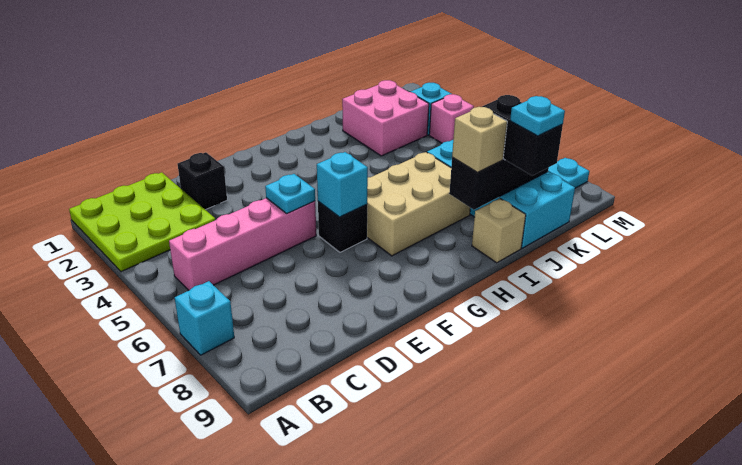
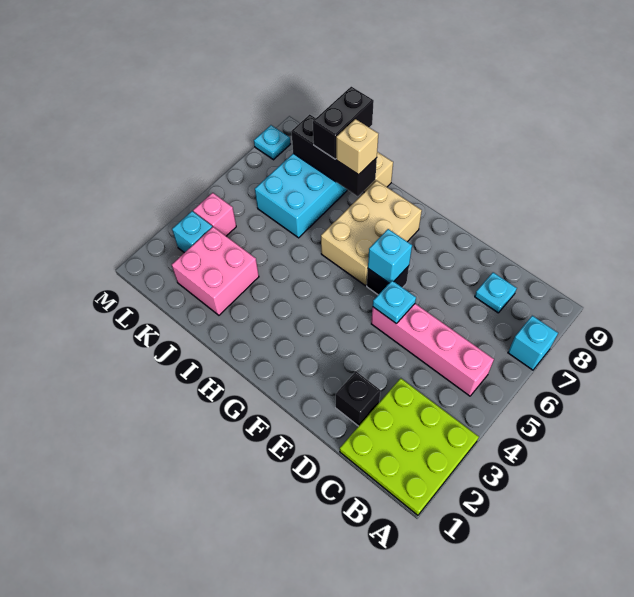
tan 2x3 brick [367,152,470,256] -> tan 2x3 brick turned to [321,181,422,286]
cyan 1x1 plate [510,96,565,136] -> cyan 1x1 plate moved to [475,272,517,313]

